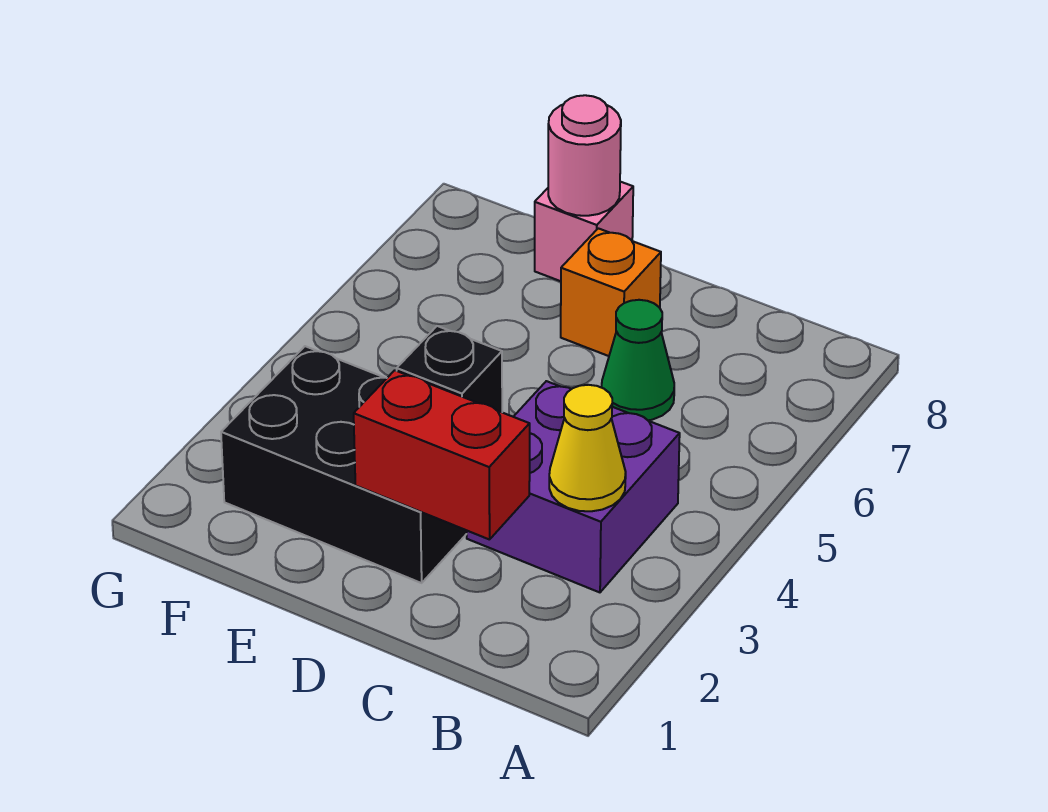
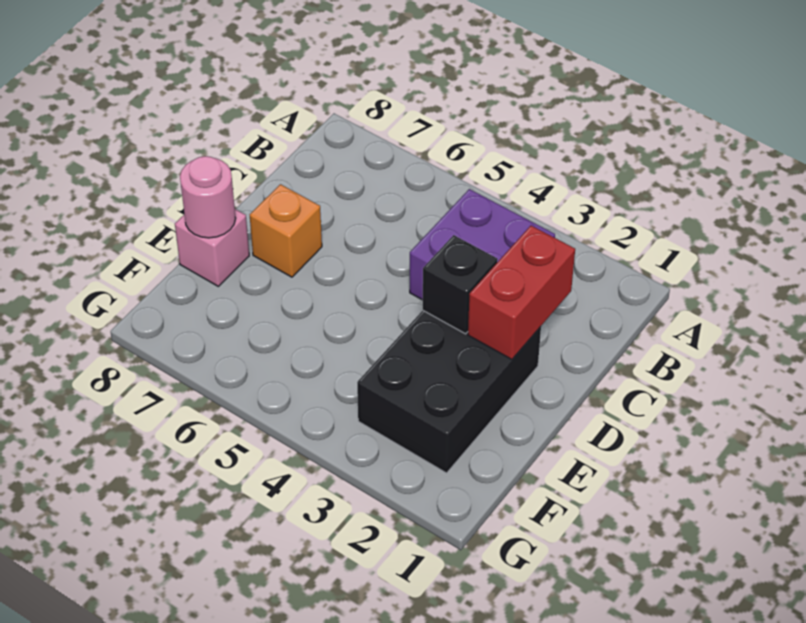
yellow 1x1 cone [549,385,626,511] -> none
green 1x1 cone [601,300,674,420] -> none

